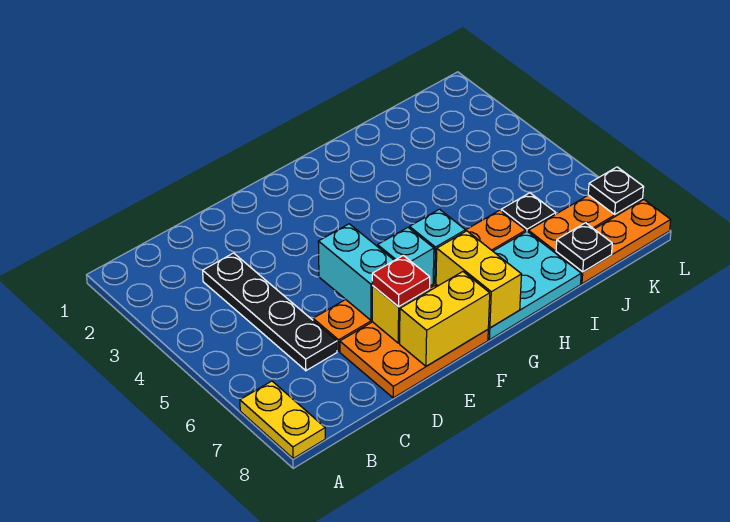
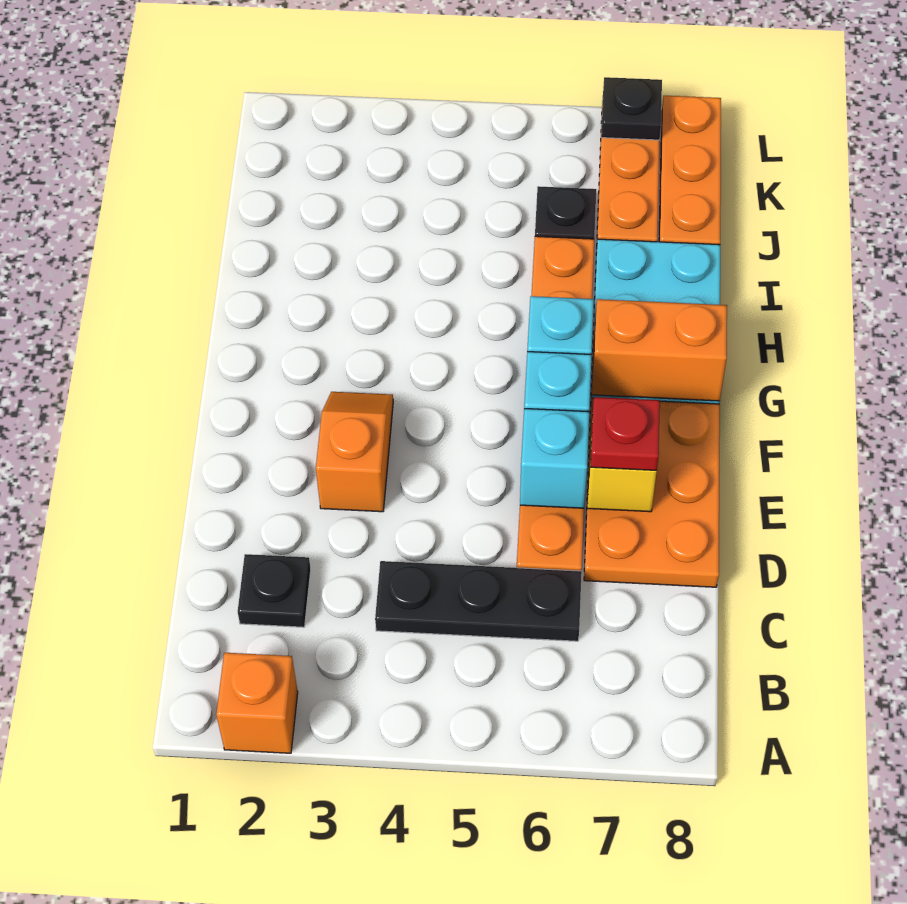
none -> orange 1x1 brick [216,653,298,753]
yellow 1x2 plate [240,381,325,458] -> none
black 1x4 plate [203,253,337,371] -> black 1x3 plate [375,561,582,641]
none -> orange 1x2 slope [316,392,393,512]
cyan 1x2 brick [318,224,394,320] -> cyan 1x1 brick [520,409,589,508]
yellow 1x2 brick [400,272,490,366] -> none
yellow 1x2 brick [436,231,521,328] -> orange 1x2 brick [592,299,727,401]
black 1x1 plate [556,223,612,272] -> black 1x1 plate moved to [238,554,311,627]

